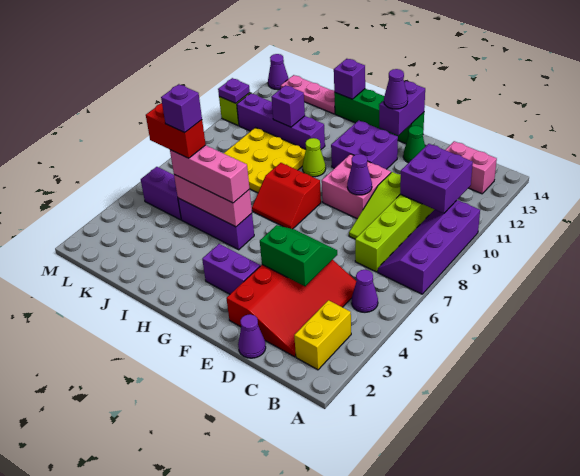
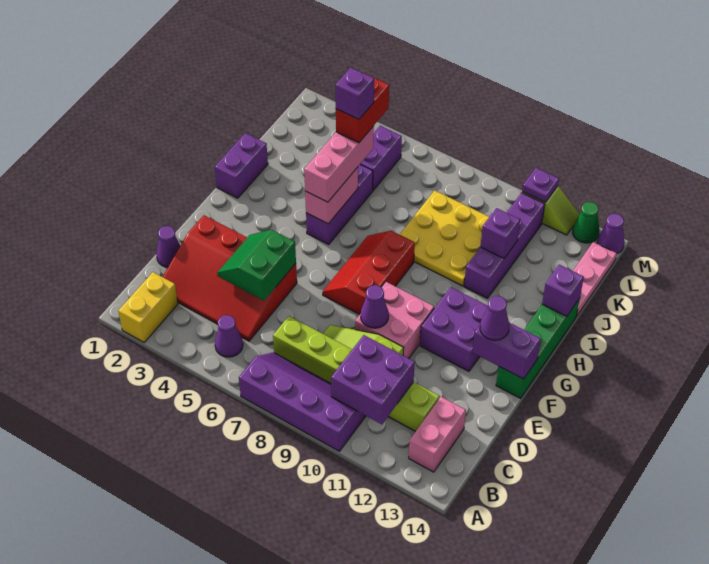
yellow 1x2 brick [294,300,351,370] -> yellow 1x2 brick turned to [118,272,178,342]
green 2x2 slope [260,225,337,286] -> green 2x2 slope turned to [217,230,296,301]
green 1x1 cone [403,126,425,163] -> green 1x1 cone moved to [573,202,599,243]
purple 1x2 brick [202,244,260,294] -> purple 1x2 brick moved to [215,133,268,198]
red 2x2 slope [252,163,321,229] -> red 2x3 slope [323,231,415,314]
pink 1x3 brick [174,175,252,227] -> pink 1x2 brick [305,167,358,224]
lime 1x1 cone [302,138,326,177] -> none

